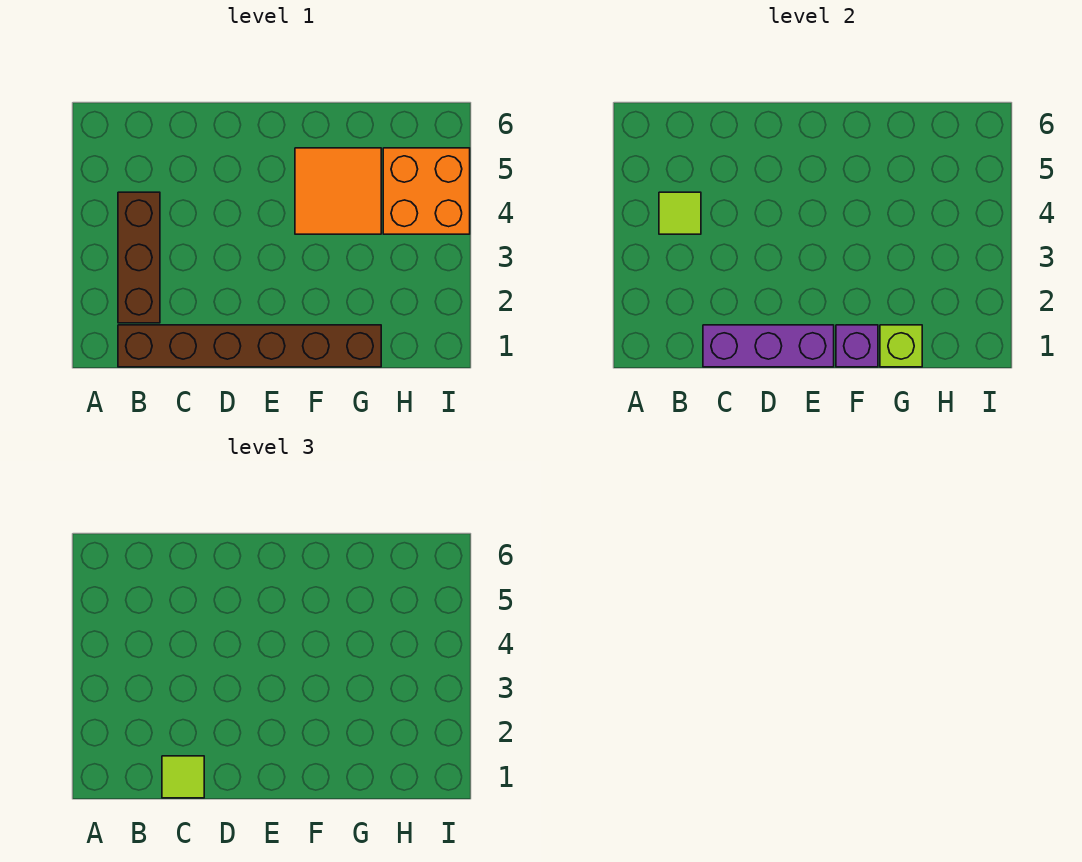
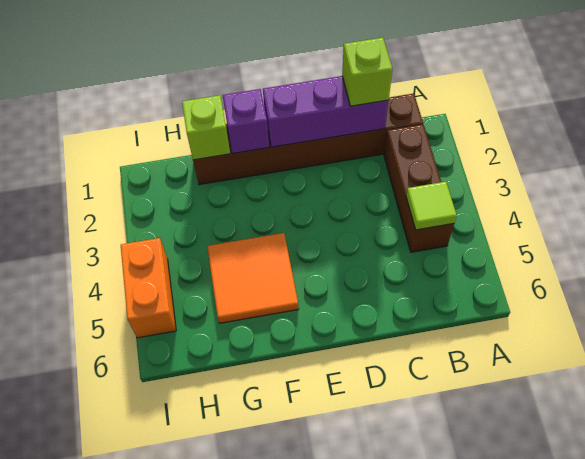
lime 1x1 tile [162,756,204,798] -> lime 1x1 brick [342,38,393,106]
orange 2x2 brick [383,148,470,234] -> orange 1x2 brick [121,238,176,338]

